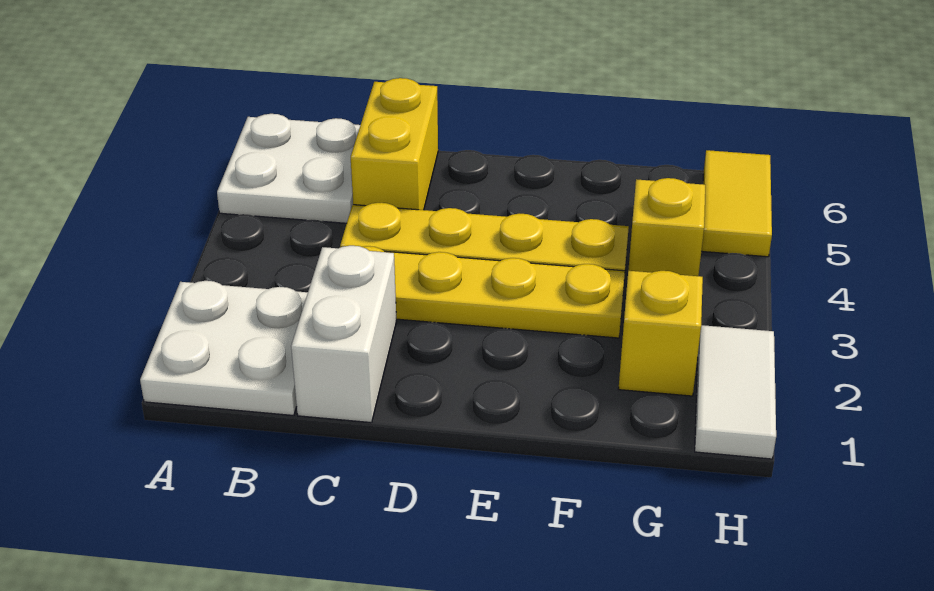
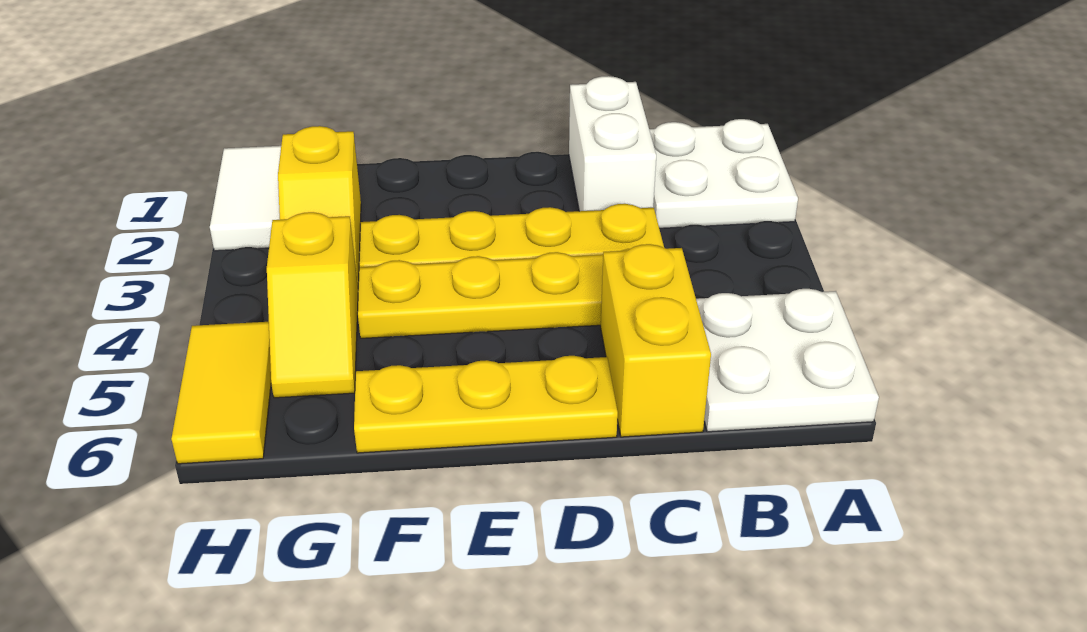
none -> yellow 1x3 plate [354,356,618,453]

